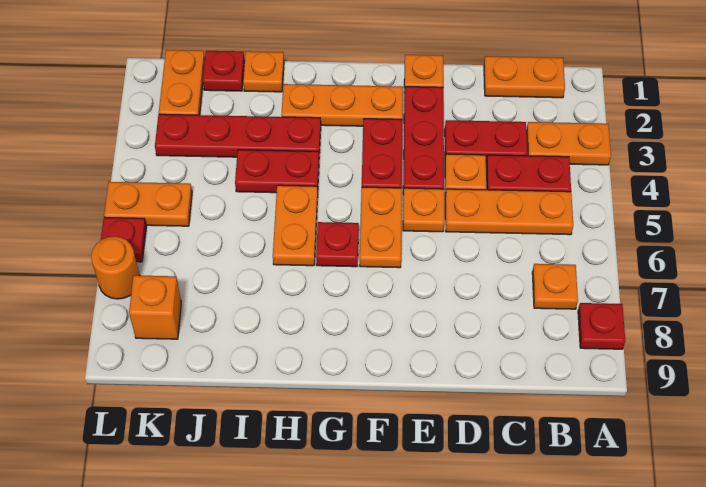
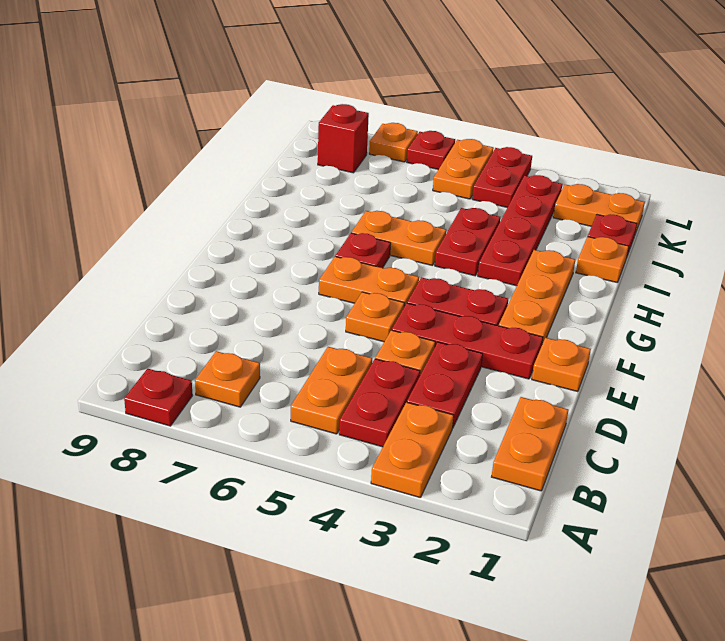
orange 1x3 plate [445,189,573,235] -> orange 1x2 plate [291,347,372,434]
none -> red 1x2 plate [472,147,532,207]
orange 1x1 brick [129,275,181,339] -> red 1x1 brick [318,104,369,173]
orange 1x1 round brick [91,237,140,299] -> orange 1x1 plate [369,123,418,162]

